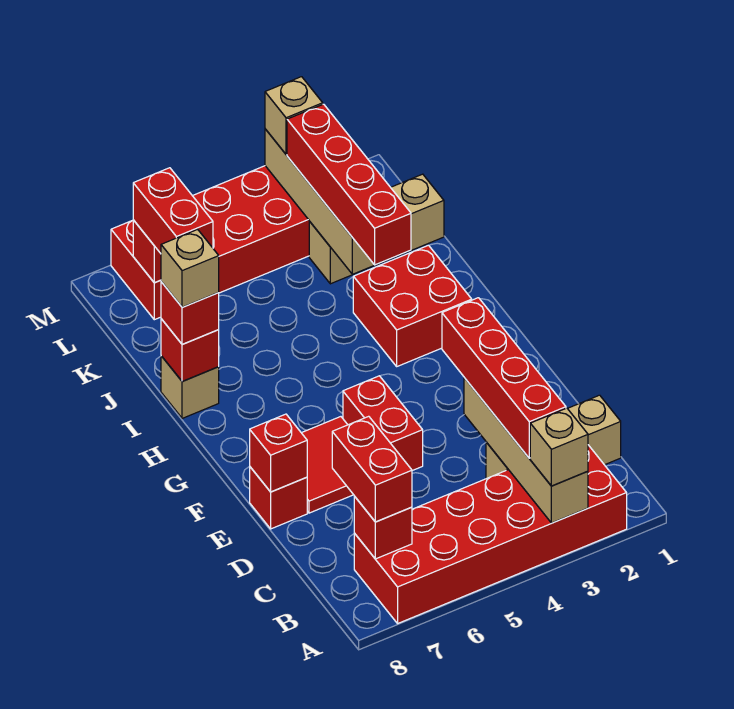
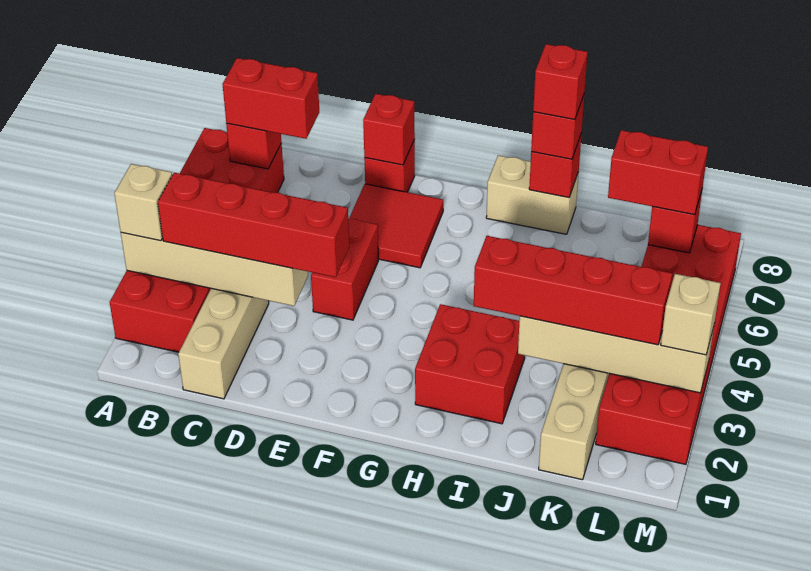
red 1x2 brick [343,376,423,471] -> red 1x2 brick turned to [311,219,378,320]
tan 1x1 brick [161,356,219,418] -> tan 1x2 brick [486,155,579,234]
tan 1x1 brick [161,229,219,307] -> red 1x1 brick [533,44,588,120]

